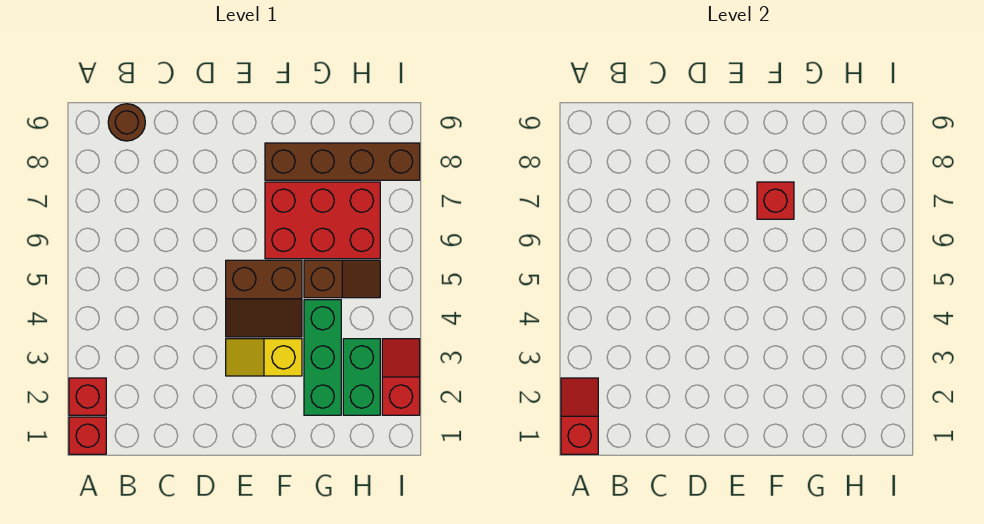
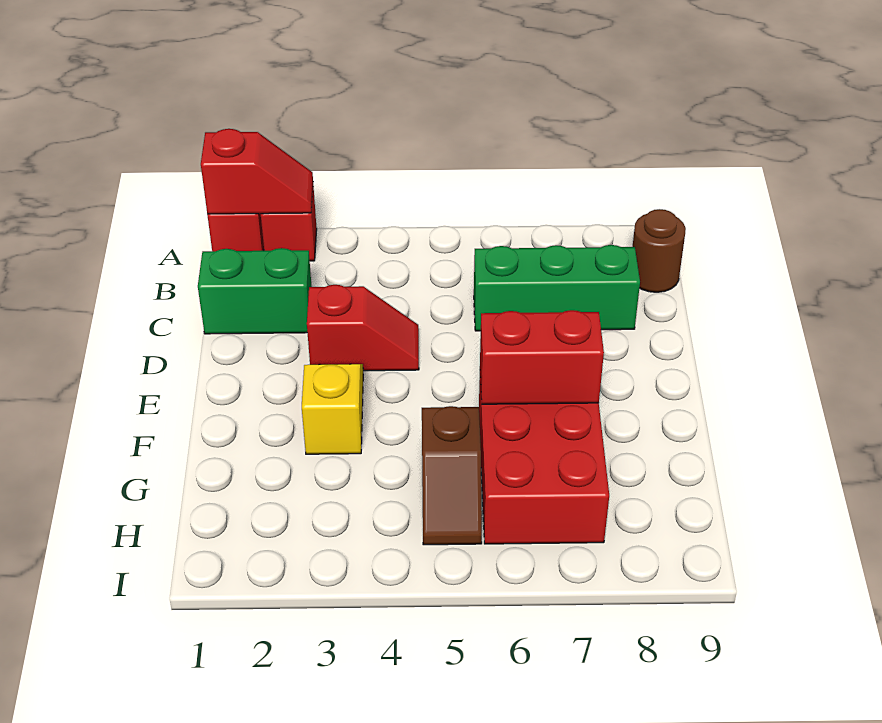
brown 2x2 slope [226,260,302,337] -> none
red 1x1 brick [757,182,794,219] -> red 1x2 brick [480,310,604,404]
brown 1x4 brick [265,143,420,180] -> none
green 1x3 brick [304,300,341,415] -> green 1x3 brick moved to [474,245,640,331]
green 1x2 brick [343,339,380,415] -> green 1x2 brick moved to [198,248,312,334]
red 1x2 slope [382,339,420,415] -> red 1x2 slope moved to [307,285,419,371]

